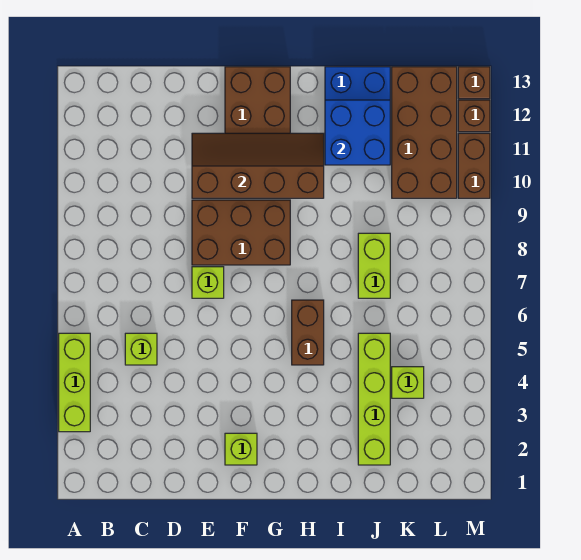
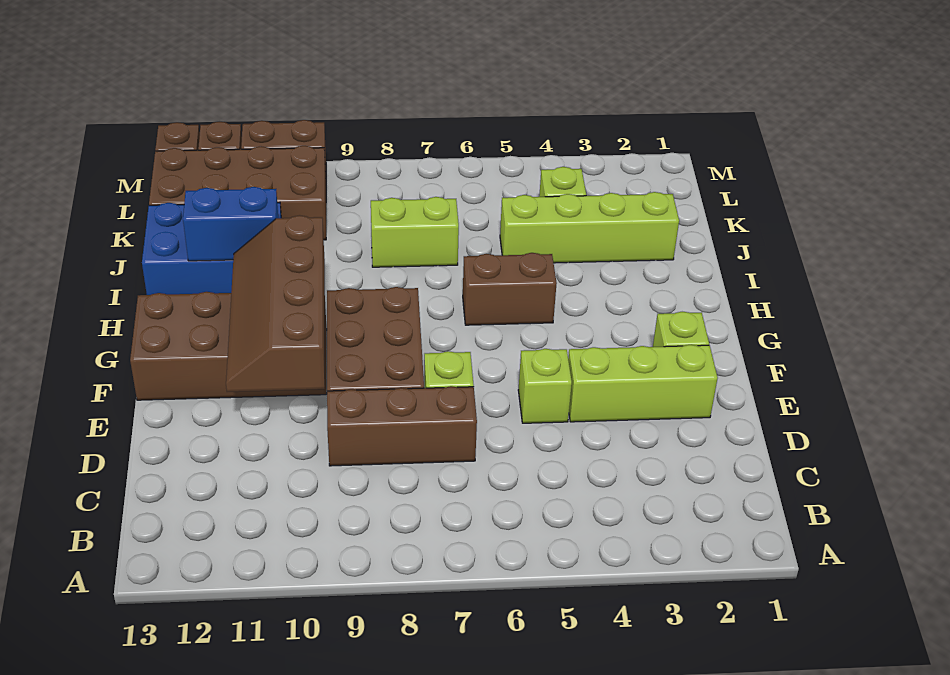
lime 1x3 brick [59,333,90,432] -> lime 1x3 brick moved to [568,345,718,422]
lime 1x1 brick [125,333,157,365] -> lime 1x1 brick moved to [518,349,572,423]
none -> brown 1x3 brick [327,386,477,466]
blue 2x2 brick [325,100,390,165] -> blue 1x2 brick [183,187,278,261]

